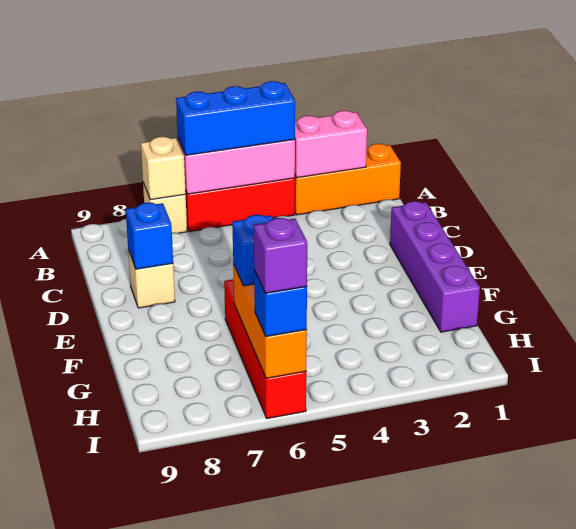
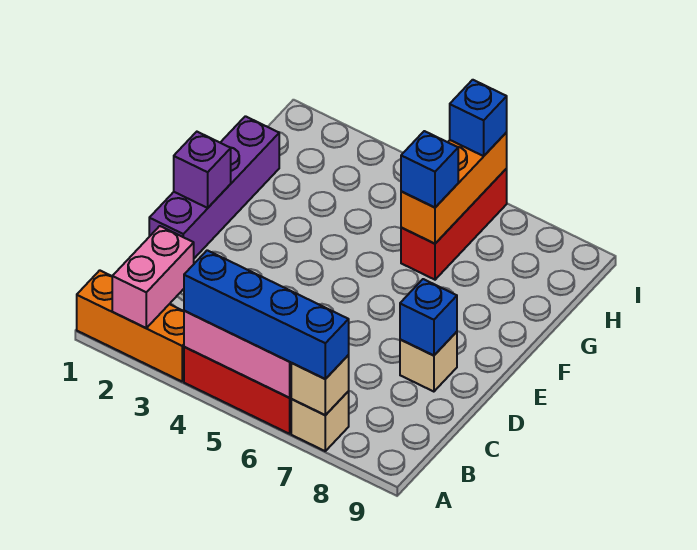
pink 1x2 brick [295,111,367,177] -> pink 1x2 brick turned to [112,226,194,328]
blue 1x3 brick [176,81,295,155] -> blue 1x4 brick [184,250,349,379]
red 1x4 brick [224,279,306,418] -> red 1x3 brick [401,169,507,280]
purple 1x1 brick [254,218,307,293] -> purple 1x1 brick moved to [174,132,231,208]

